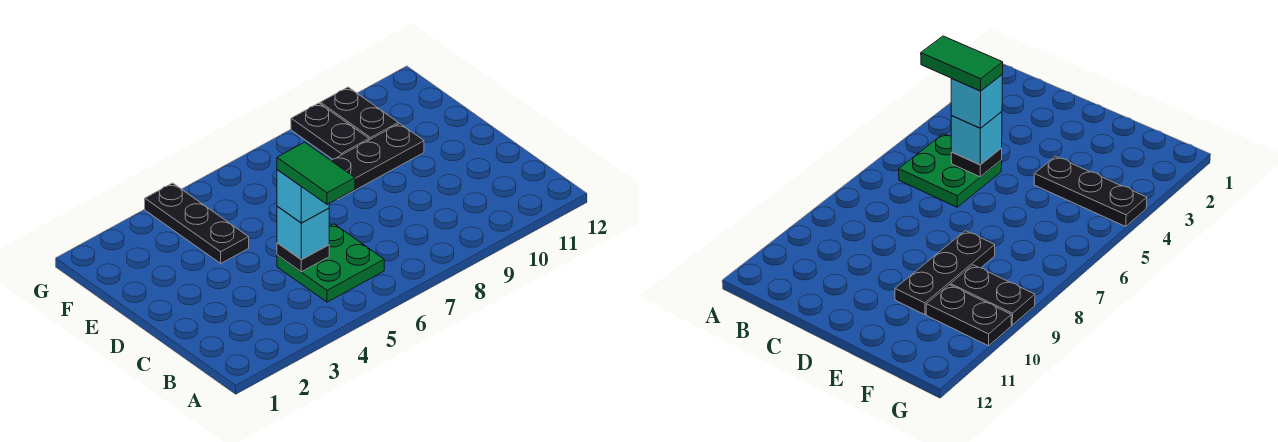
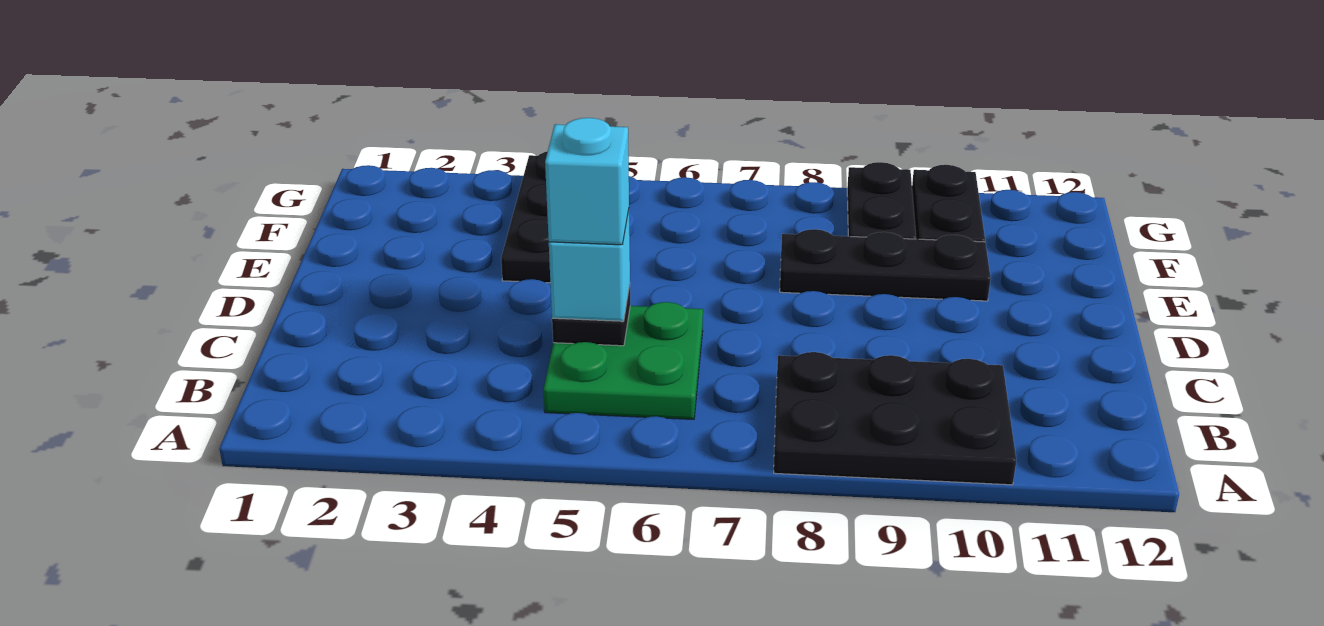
none -> black 2x3 plate [774,352,1016,485]
green 1x2 tile [277,142,355,205] -> none

